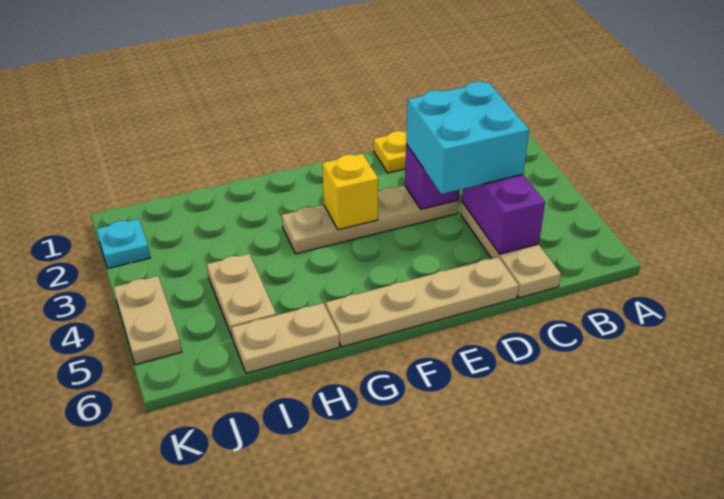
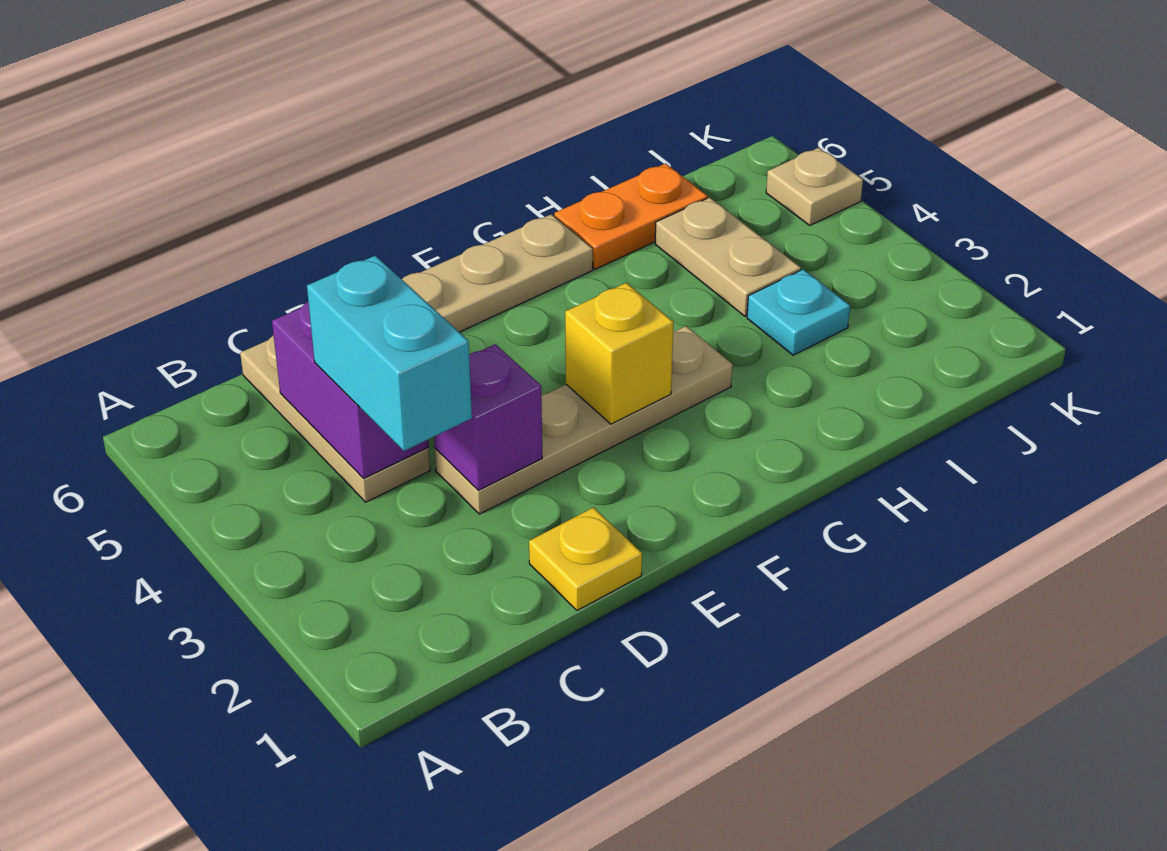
cyan 2x2 brick [406,81,529,194] -> cyan 1x2 brick [307,256,472,451]
tan 1x2 plate [231,303,339,373] -> orange 1x2 plate [554,164,708,269]
cyan 1x1 plate [97,219,150,268] -> cyan 1x1 plate moved to [747,269,850,355]
tan 1x2 plate [113,276,182,365] -> tan 1x1 plate [766,148,863,225]

